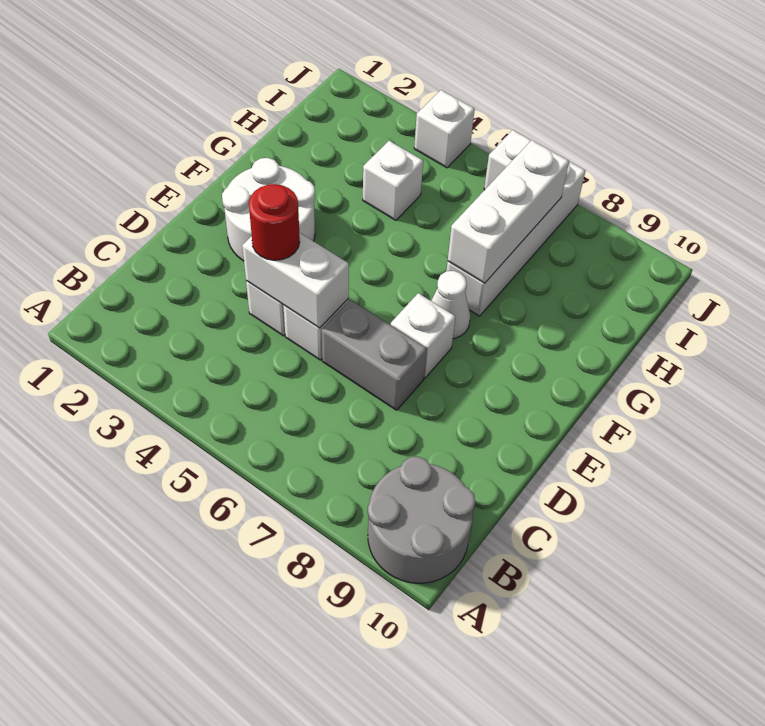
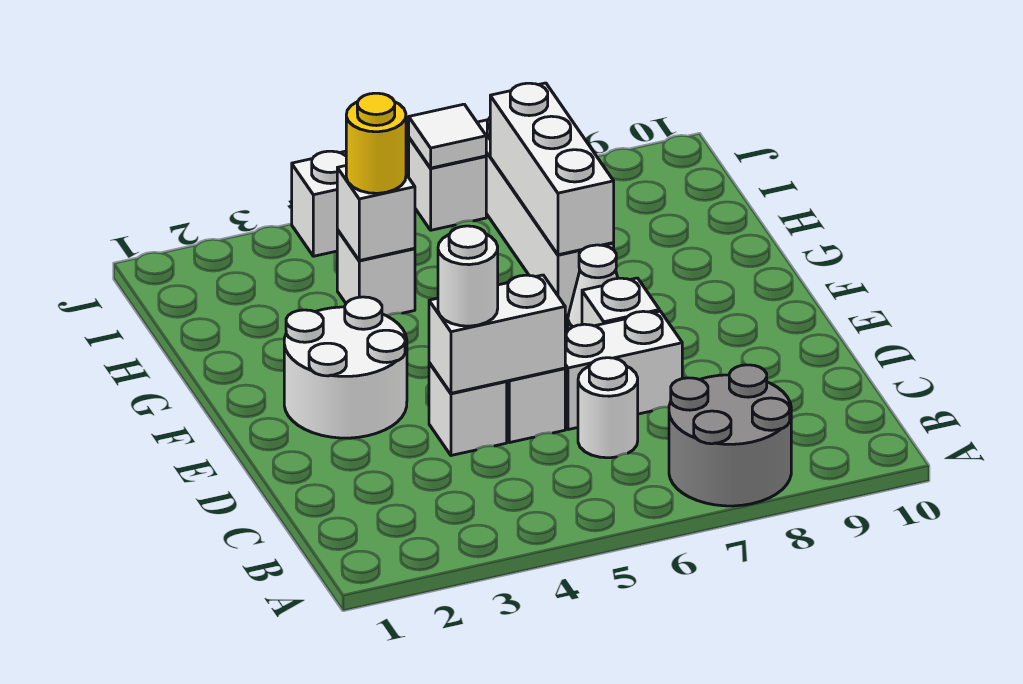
grey 2x2 round brick [368,457,475,583] -> grey 2x2 round brick moved to [669,365,791,506]
none -> white 1x1 round brick [578,358,638,458]
red 1x1 round brick [249,184,300,260] -> white 1x1 round brick [438,226,498,326]
grey 1x2 brick [322,300,427,410] -> white 1x2 brick [565,311,682,430]
none -> white 1x1 brick [337,166,415,260]
none -> yellow 1x1 round brick [346,93,406,193]
none -> white 1x1 tile [409,104,486,168]

